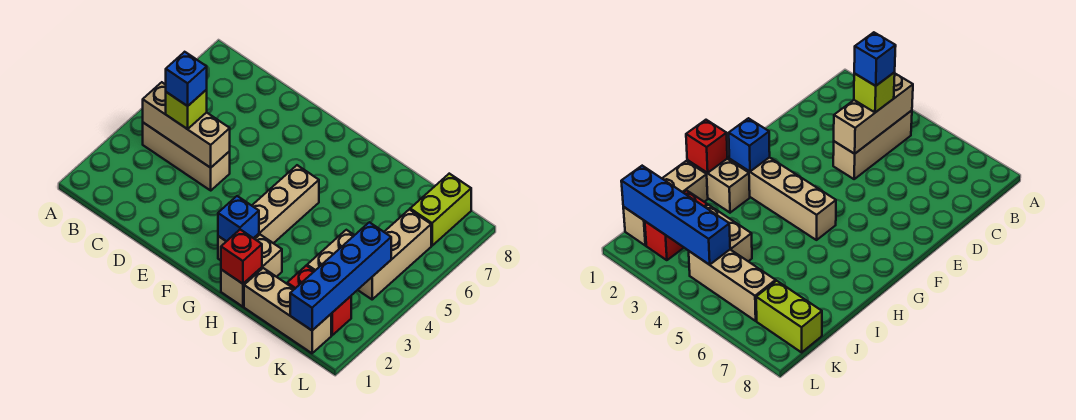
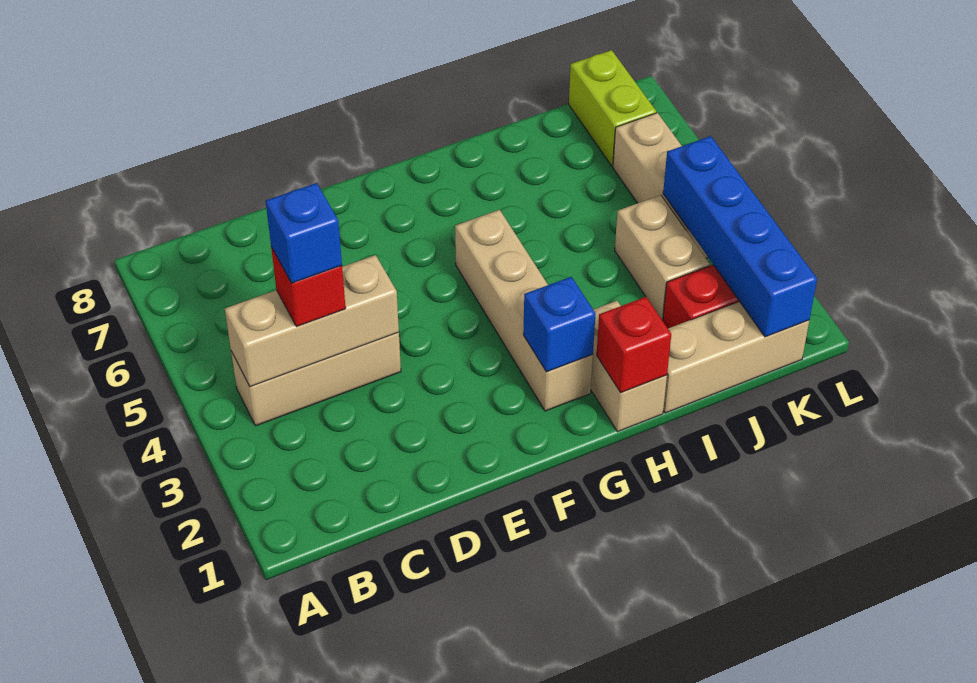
lime 1x1 brick [166,90,207,129] -> red 1x1 brick [271,247,346,327]

